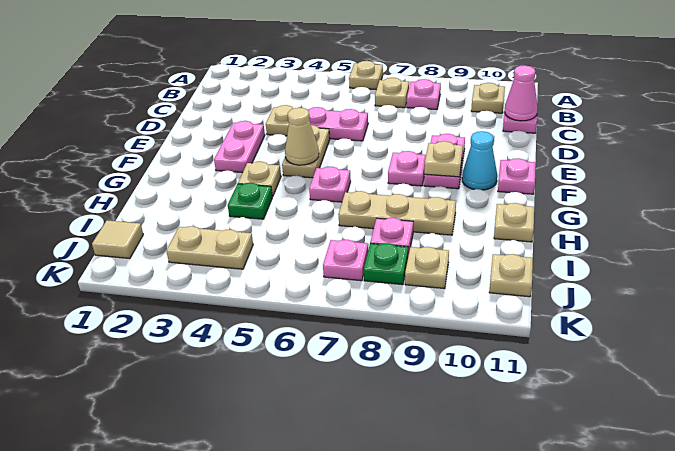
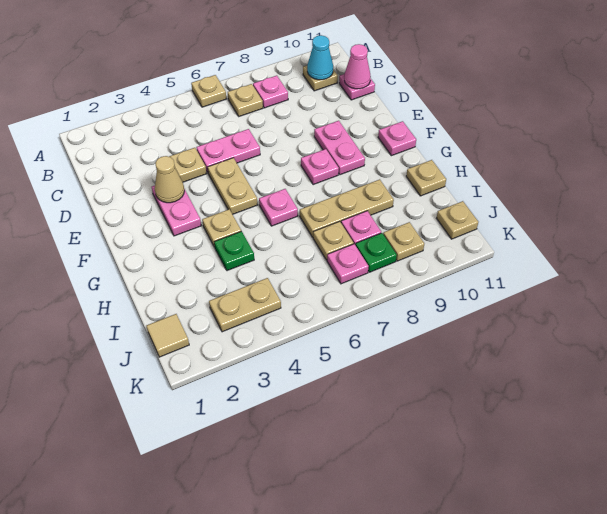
tan 1x1 cone [285,108,319,165] -> tan 1x1 cone moved to [155,156,184,203]
tan 1x1 plate [424,141,463,177] -> tan 1x1 plate moved to [313,221,354,260]
cyan 1x1 cone [462,131,497,190] -> cyan 1x1 cone moved to [307,35,333,80]

